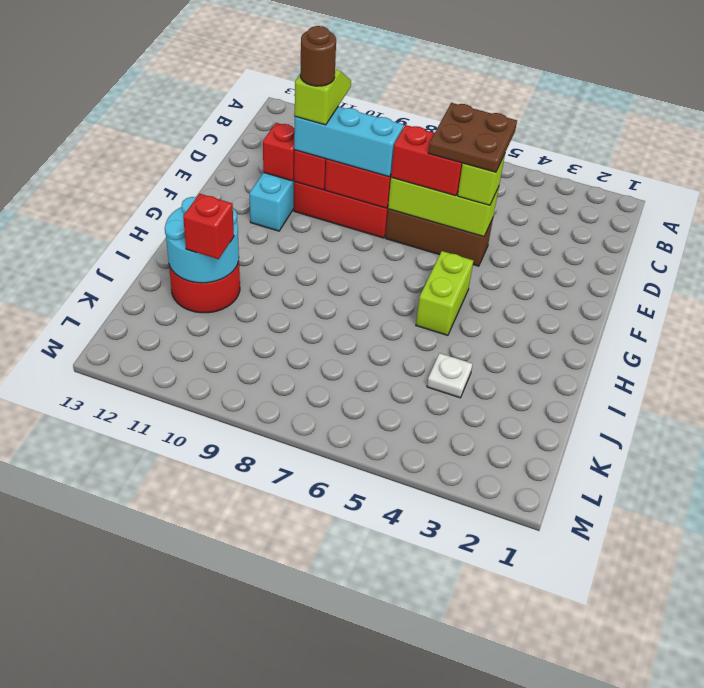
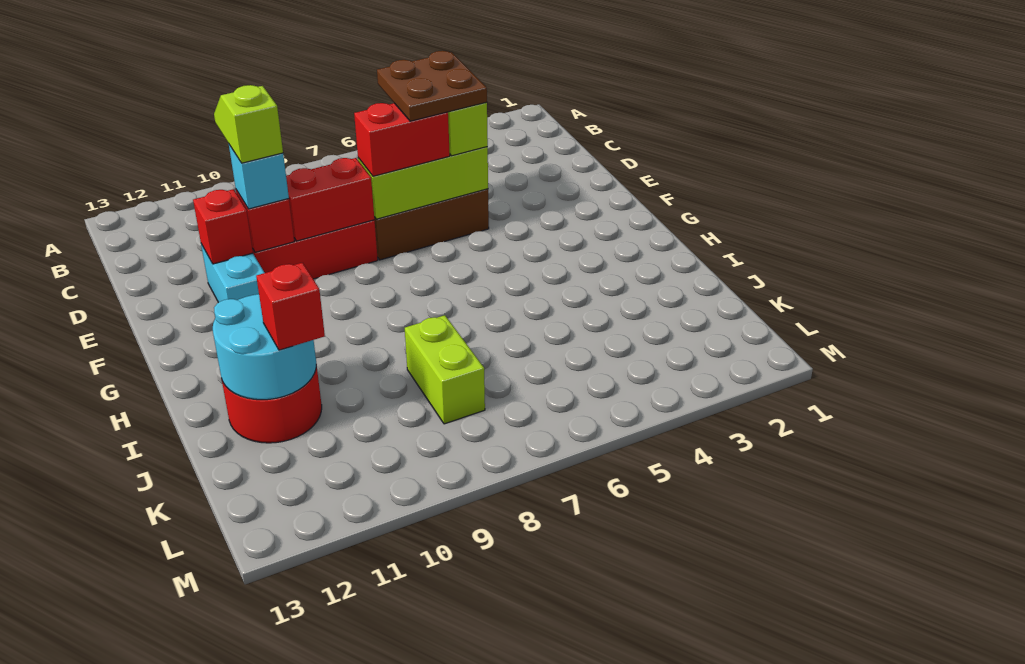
cyan 1x3 brick [294,107,404,177] -> cyan 1x1 brick [229,145,289,209]
brown 1x1 round brick [300,26,336,86] -> none
lime 1x2 brick [416,251,473,335] -> lime 1x2 brick moved to [405,315,485,424]
white 1x1 plate [427,353,473,398] -> none

